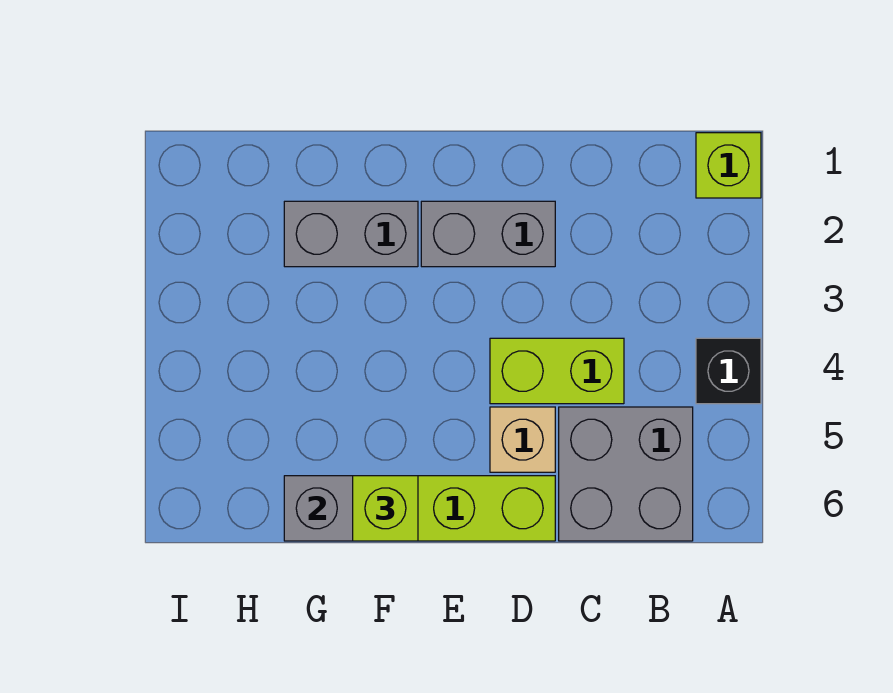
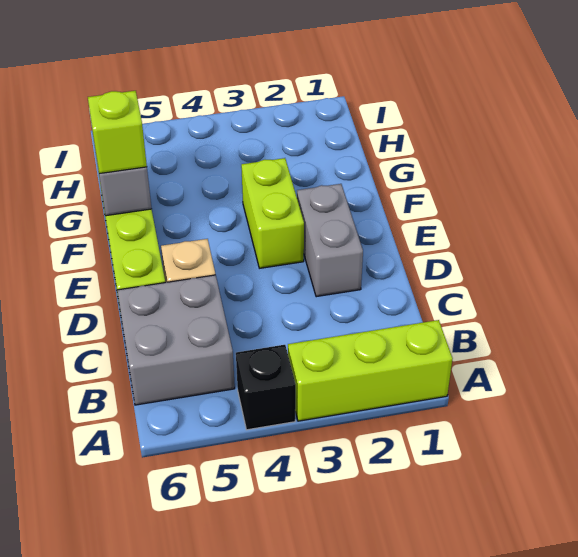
lime 1x1 brick [696,133,761,198] -> lime 1x3 brick [288,320,453,421]
lime 1x2 brick [490,338,624,404] -> lime 1x2 brick moved to [241,158,304,268]
grey 1x2 brick [284,201,418,267] -> none

